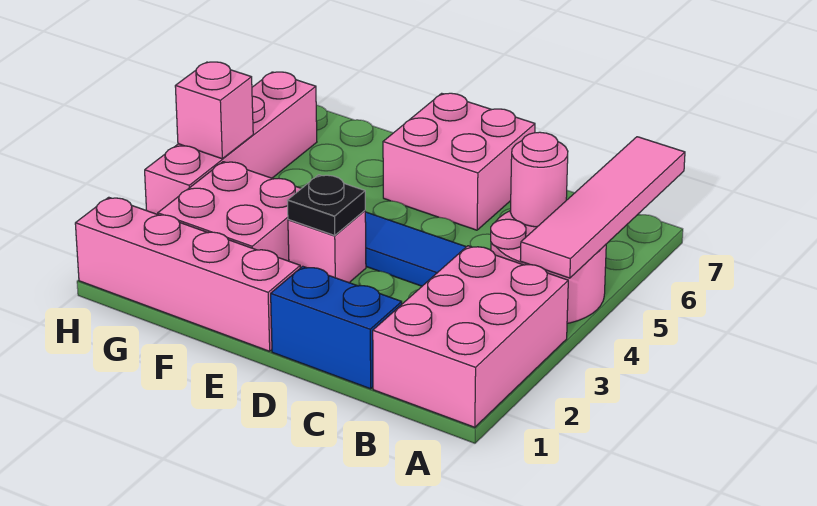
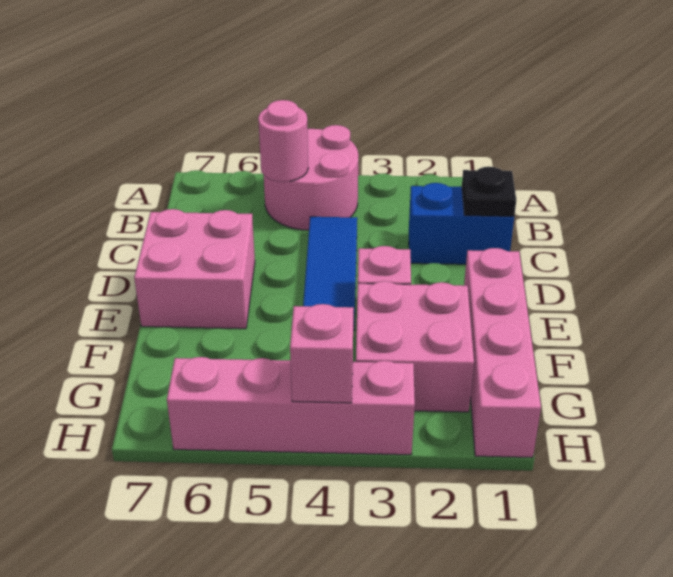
pink 2x3 brick [373,246,568,427] -> none
pink 1x4 tile [520,137,685,278] -> none
blue 1x2 brick [271,266,402,389] -> blue 1x2 brick turned to [409,183,514,264]
black 1x1 plate [287,175,365,235] -> black 1x1 plate moved to [462,167,516,216]

